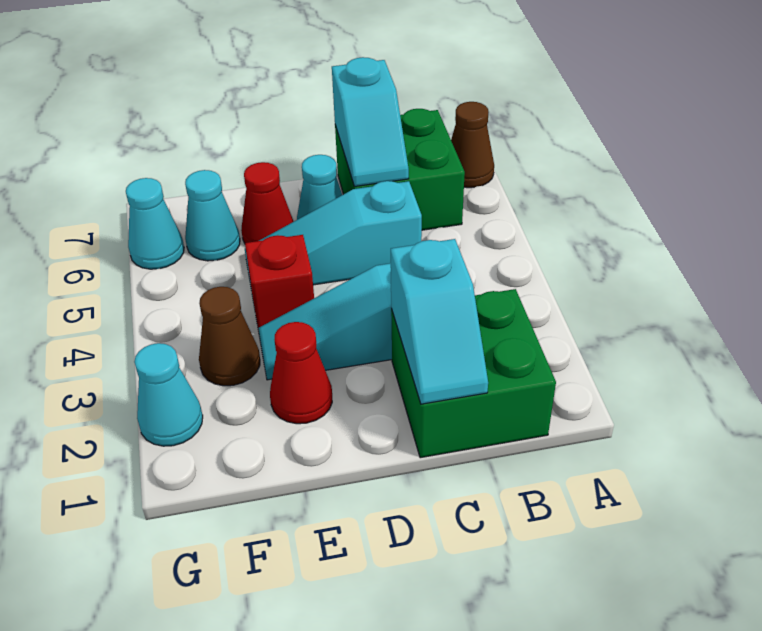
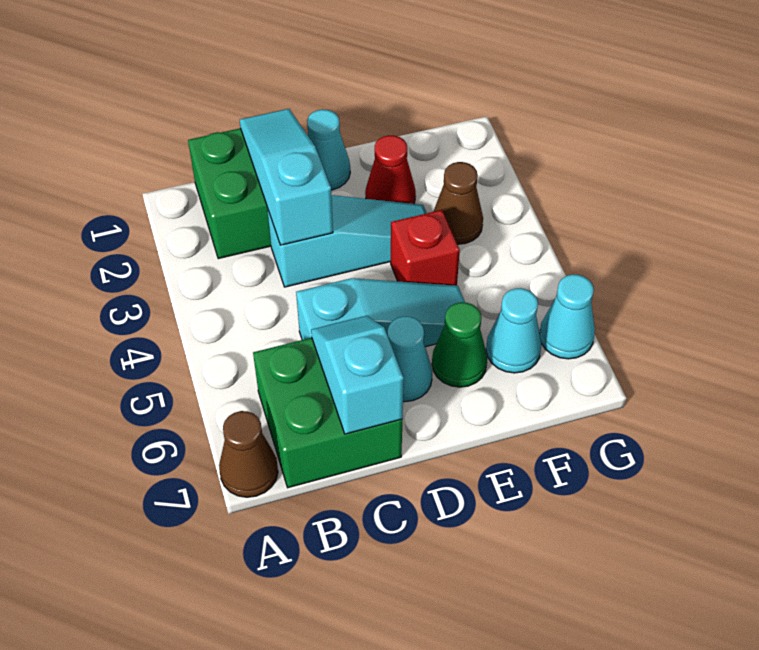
cyan 1x2 slope [391,239,488,404] -> cyan 1x3 slope [240,109,333,245]
red 1x1 cone [241,162,294,243] -> green 1x1 cone [432,302,487,387]
cyan 1x1 cone [134,343,203,446] -> cyan 1x1 cone moved to [307,110,350,190]

